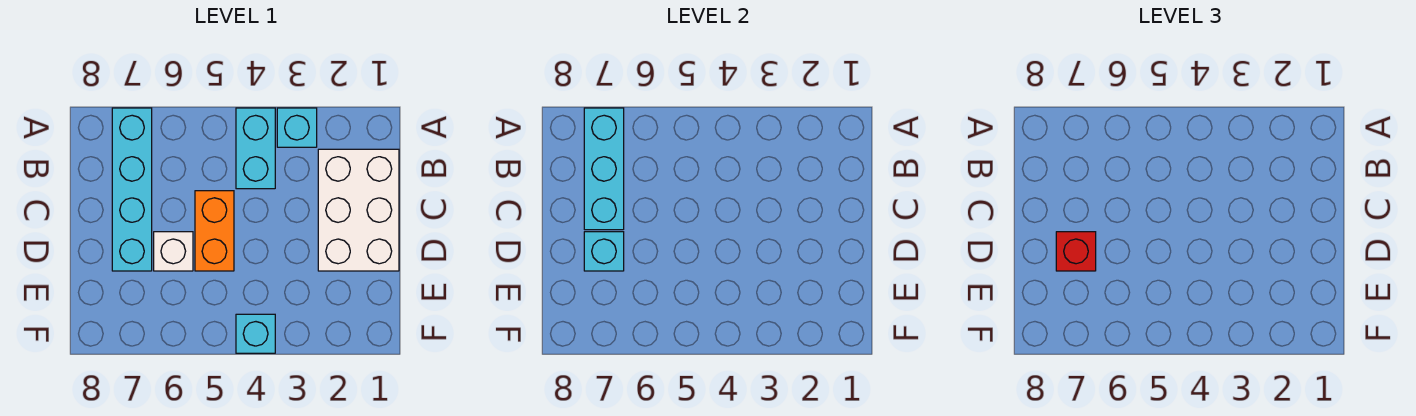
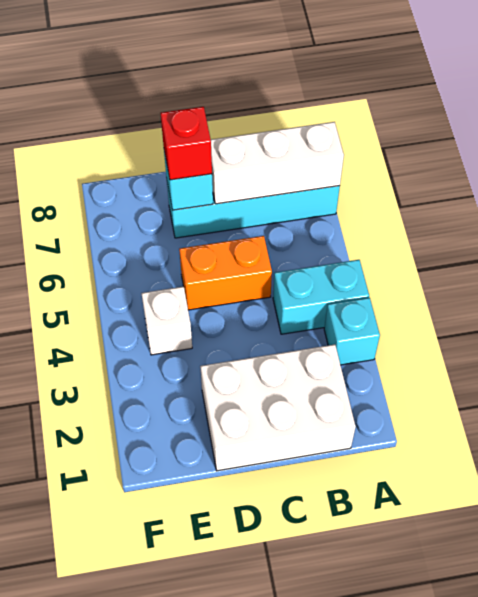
cyan 1x3 brick [584,108,624,230] -> white 1x3 brick [211,122,344,204]
white 1x1 brick [154,232,193,271] -> white 1x1 brick moved to [141,287,192,355]
cyan 1x1 brick [236,314,275,353] -> none

